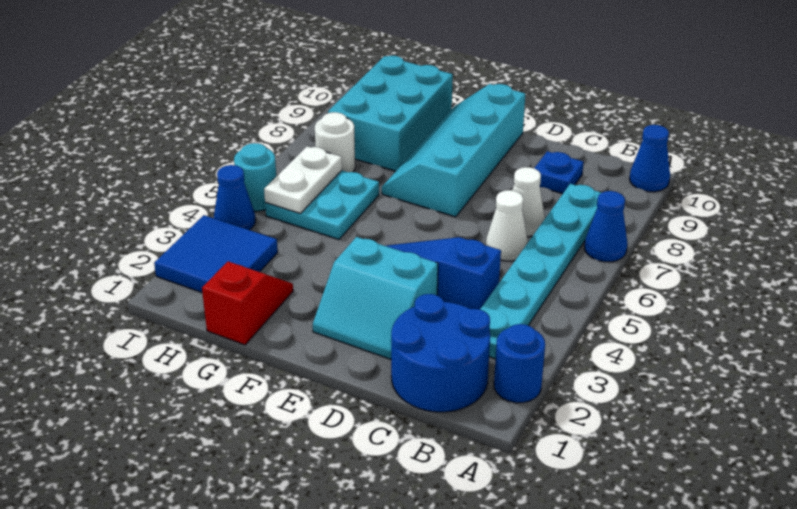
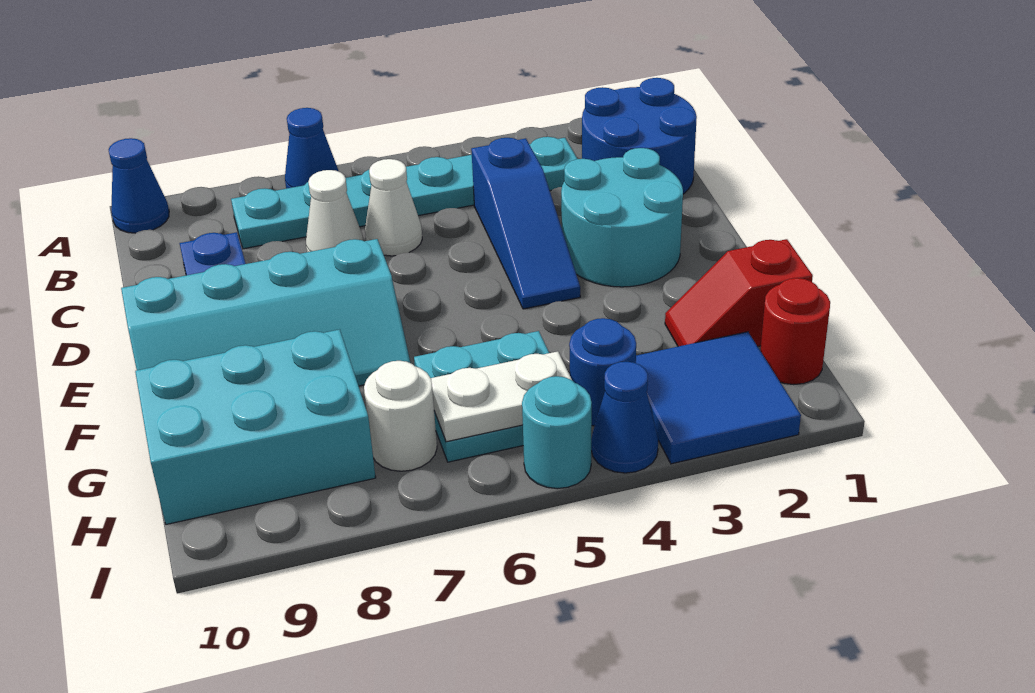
blue 1x1 round brick [494,324,545,403] -> blue 1x1 round brick moved to [569,318,636,426]
cyan 2x2 slope [313,237,438,359] -> cyan 2x2 round brick [561,148,683,287]
none -> red 1x1 round brick [760,278,830,384]

